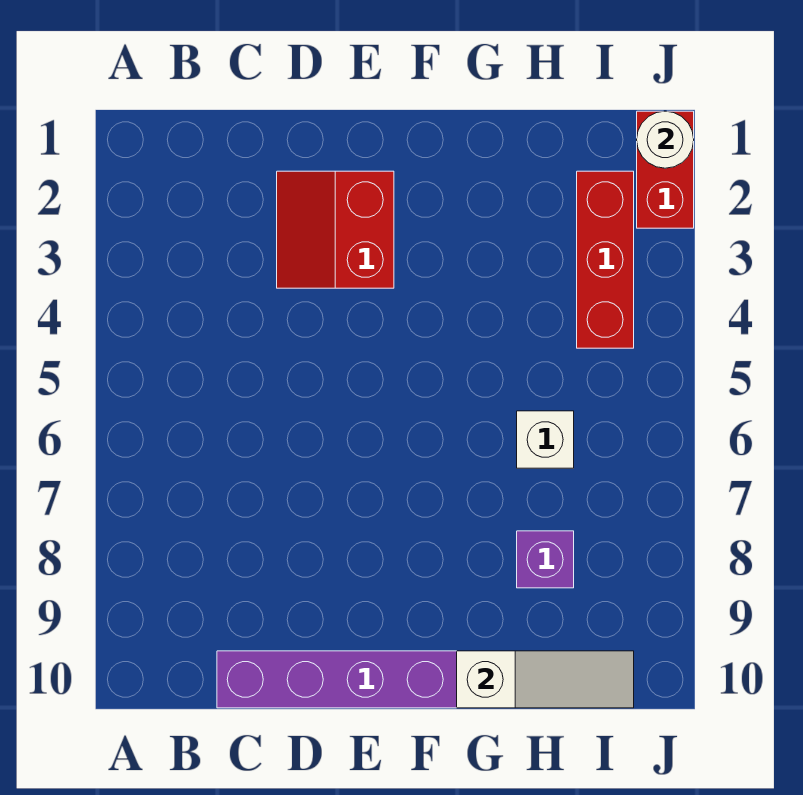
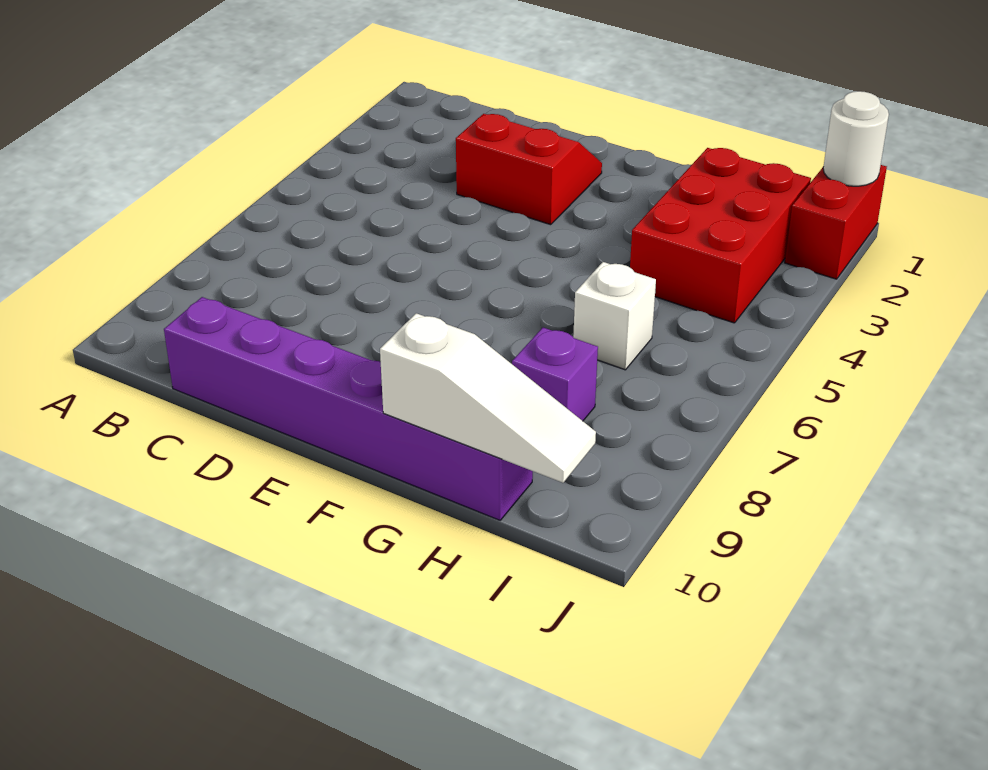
red 2x2 slope [277,171,394,288] -> red 2x2 slope turned to [456,114,602,225]
red 1x3 brick [577,171,634,348] -> red 2x3 brick [630,148,811,323]

